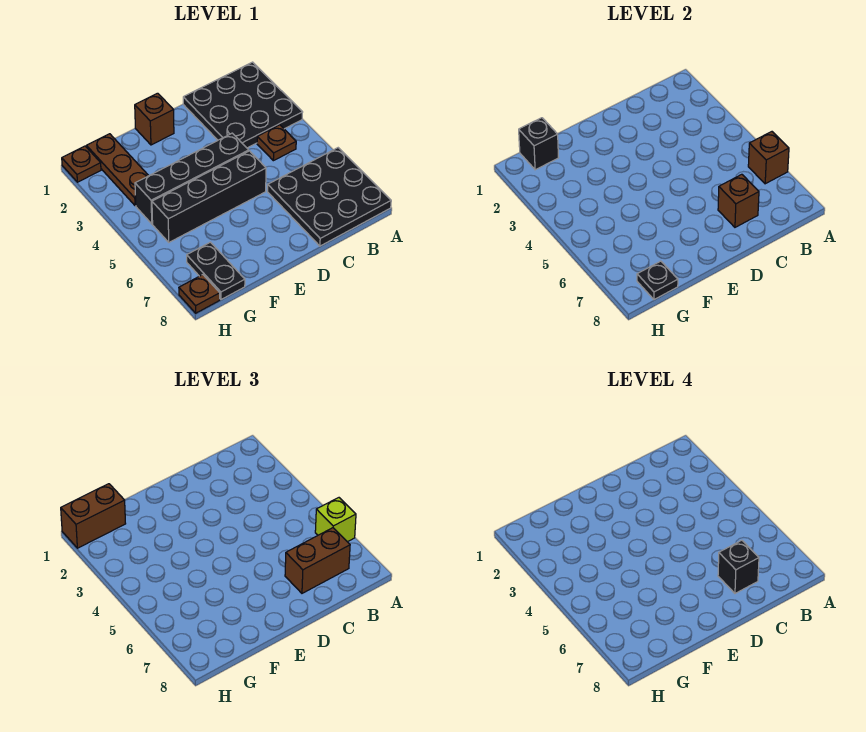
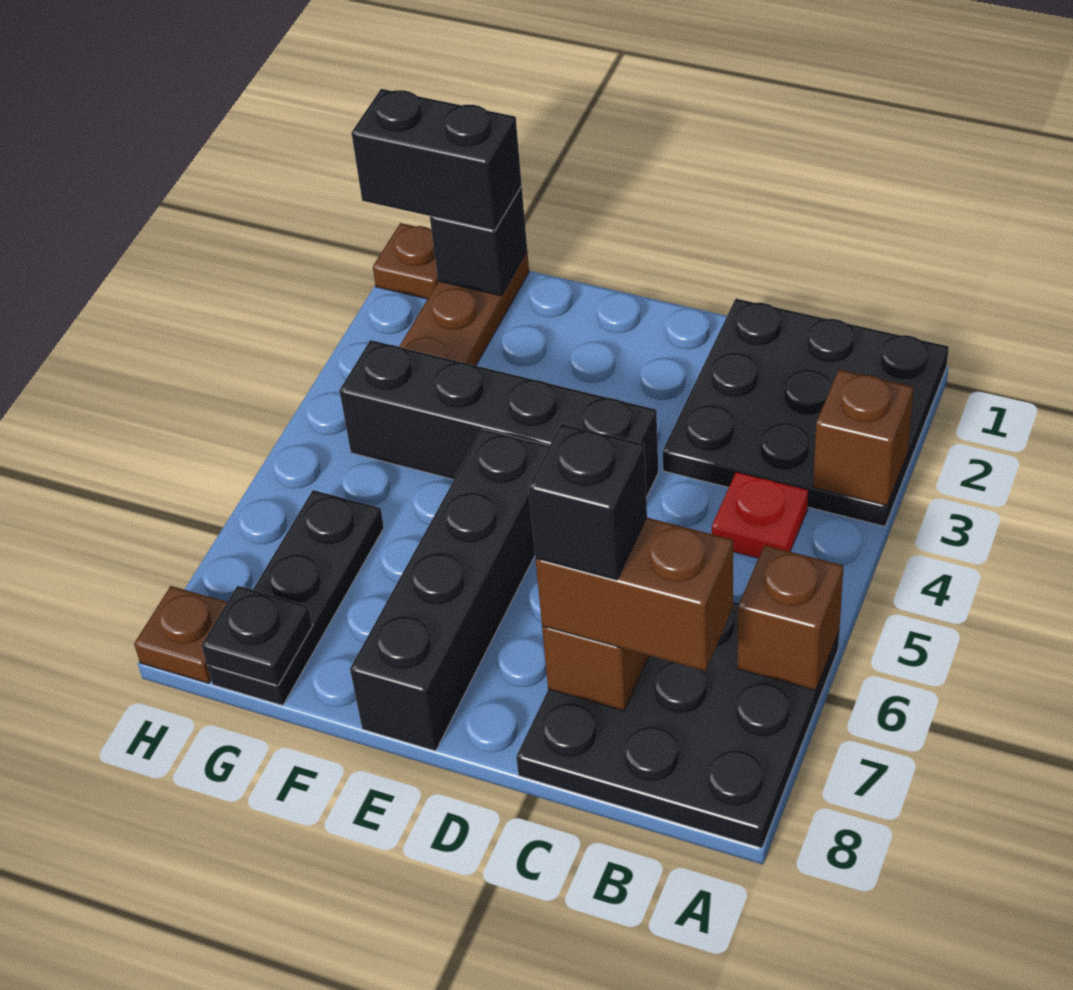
lime 1x1 brick [315,498,356,542] -> none
brown 1x1 plate [257,125,296,161] -> red 1x1 plate [712,472,808,558]
black 1x4 brick [152,151,266,242] -> black 1x4 brick turned to [350,429,549,751]
brown 1x1 brick [135,93,174,145] -> brown 1x1 brick moved to [813,369,914,506]
brown 1x2 brick [61,484,126,548] -> black 1x2 brick [352,89,522,230]
black 1x2 plate [187,242,245,300] -> black 1x3 plate [207,490,384,705]

